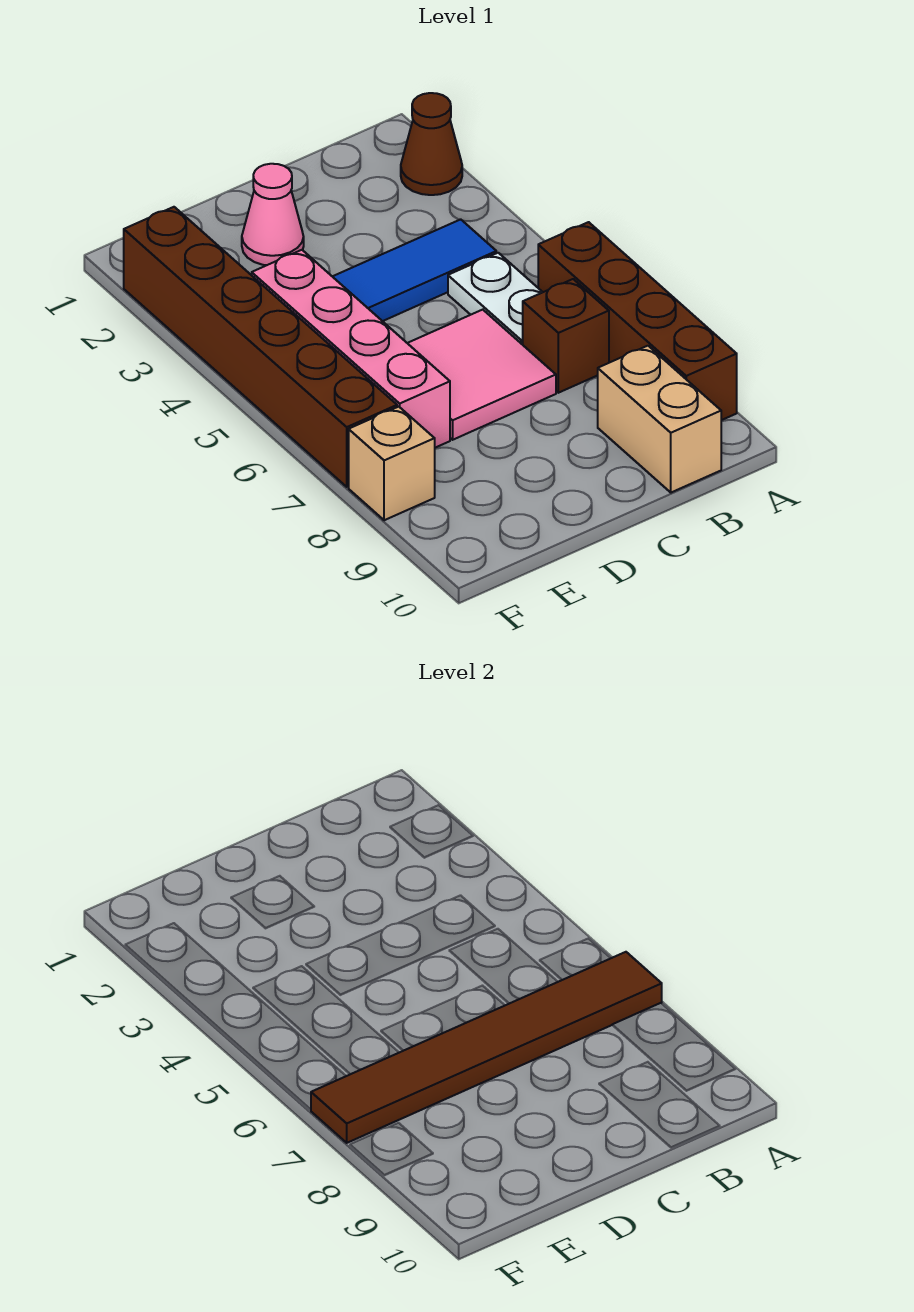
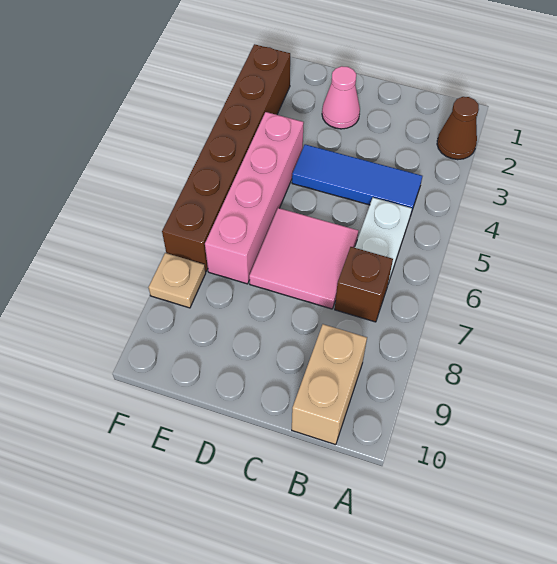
brown 1x4 brick [538,222,737,420] -> none
brown 1x6 tile [311,952,662,1143] -> none
tan 1x1 brick [349,407,435,520] -> tan 1x1 plate [149,253,206,308]

